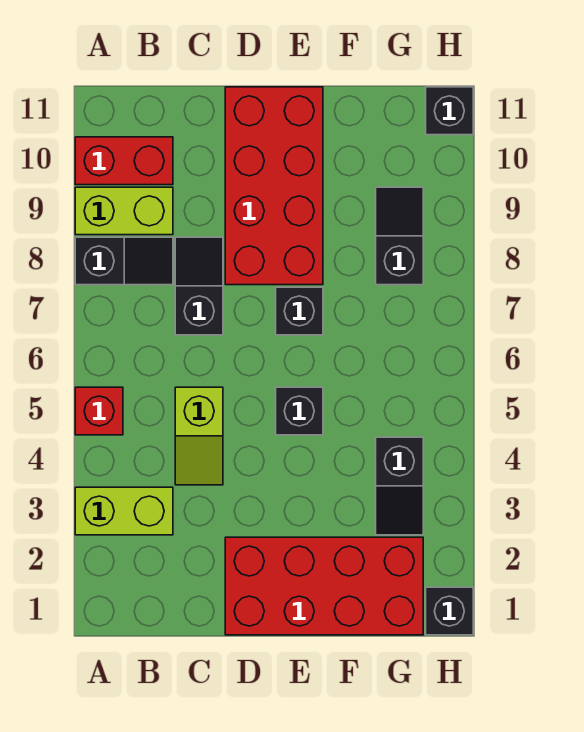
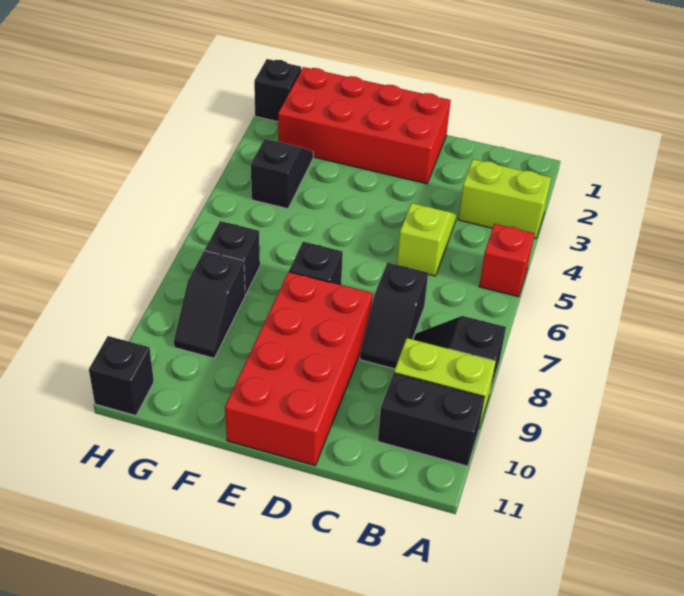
red 1x2 brick [75,137,173,185] -> black 1x2 brick [378,373,485,466]
black 1x1 brick [276,387,323,435] -> black 1x1 brick moved to [205,221,260,295]

